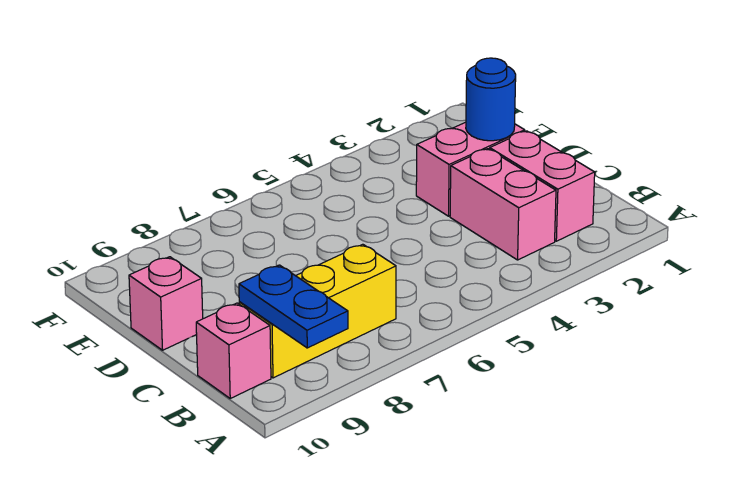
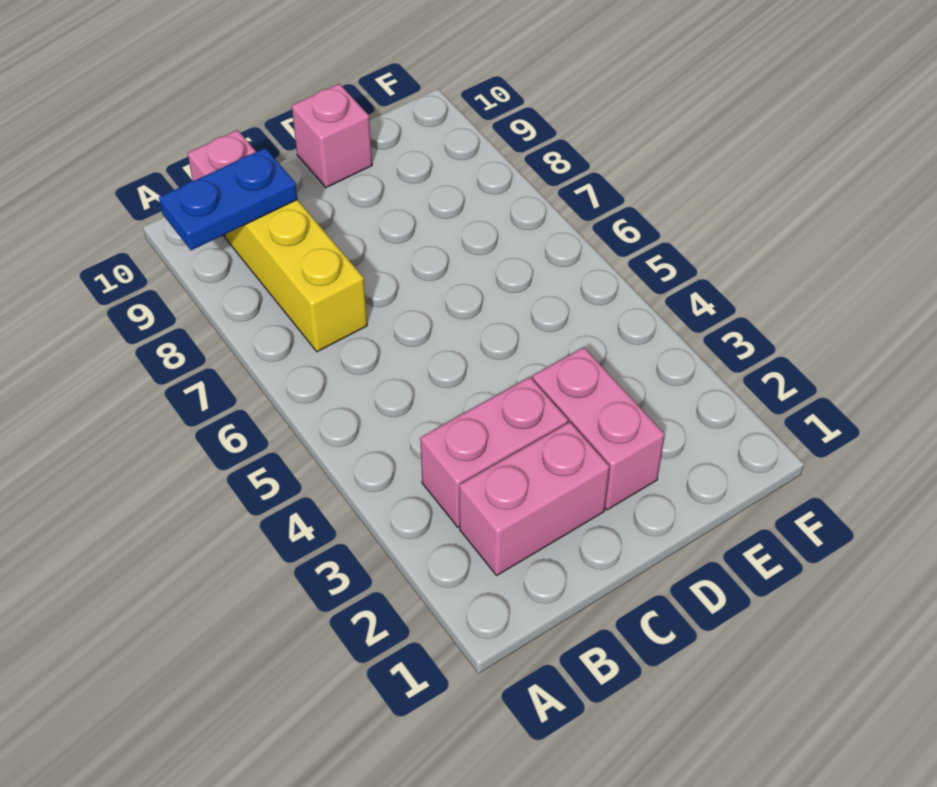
blue 1x1 round brick [466,58,516,141] -> none

